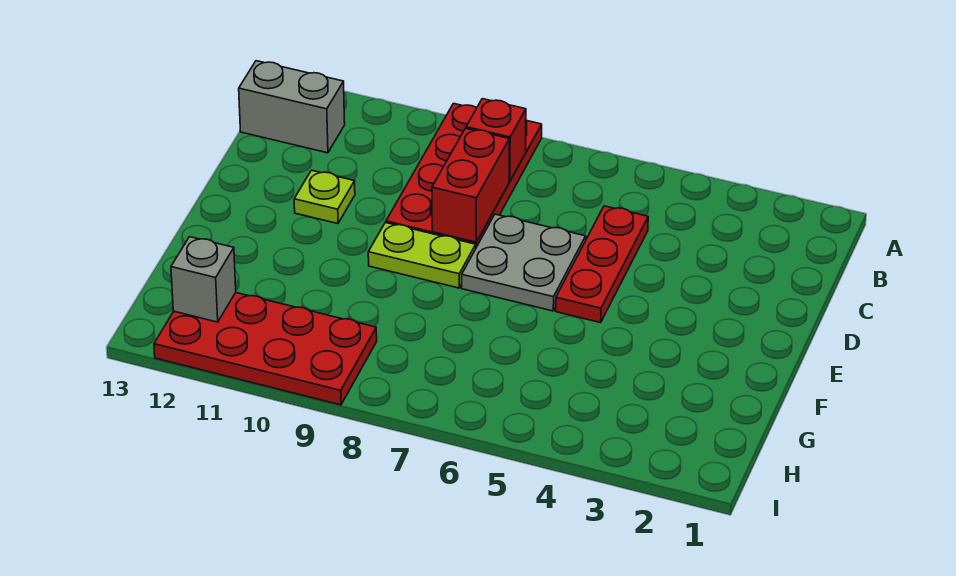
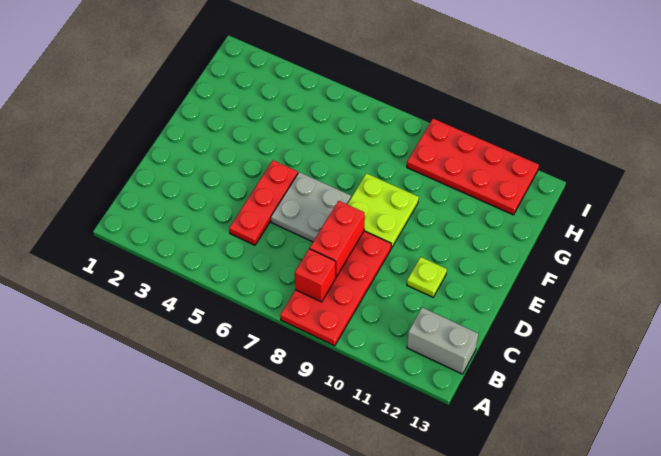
lime 1x2 plate [368,223,476,288] -> lime 2x2 plate [347,173,419,248]
grey 1x1 brick [171,237,236,322] -> none

